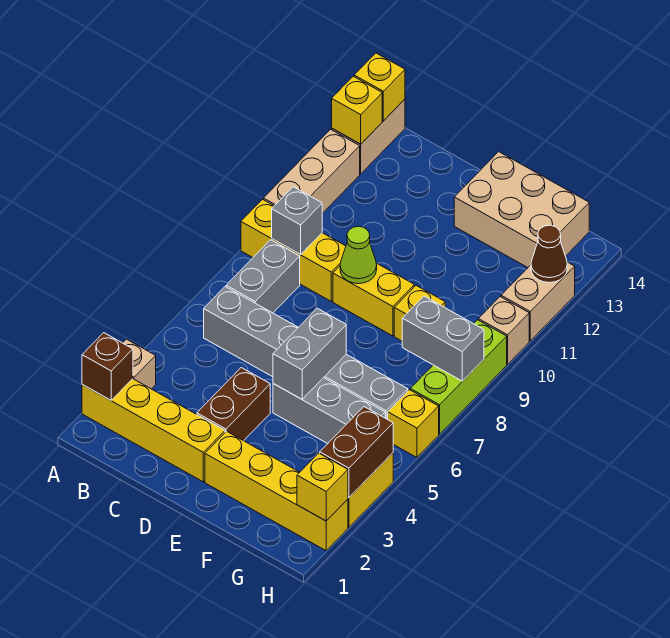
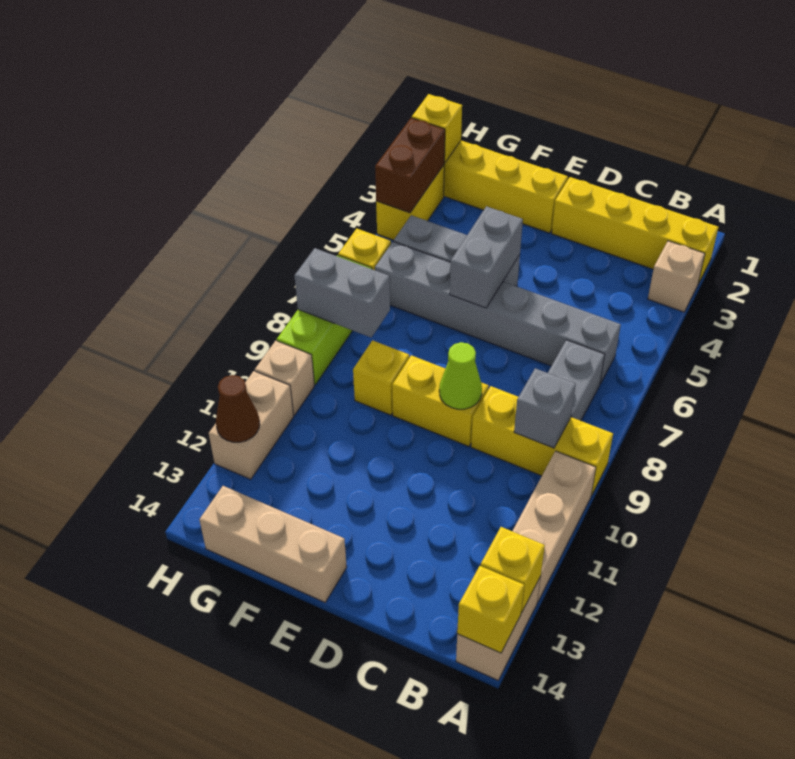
brown 1x1 brick [82,333,133,400] -> none
brown 1x2 brick [197,368,270,441] -> none
tan 2x3 brick [454,152,589,268] -> tan 1x3 brick [199,486,347,602]

